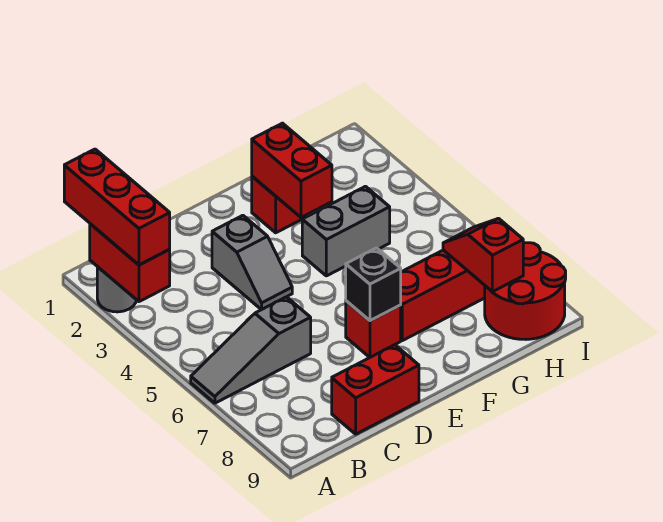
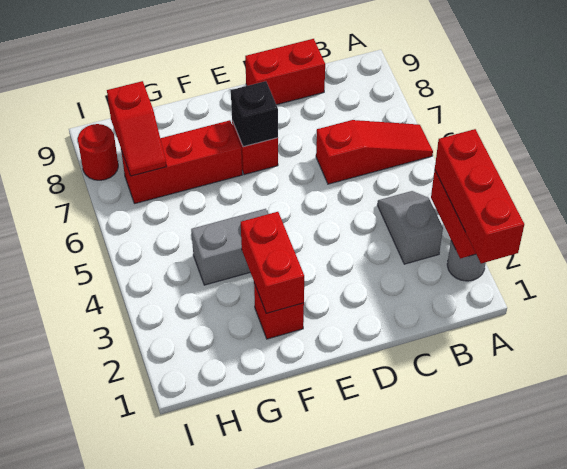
grey 1x3 slope [191,297,311,403] -> red 1x3 slope [316,120,433,184]
grey 1x2 slope [212,215,292,310] -> grey 1x2 slope moved to [378,191,443,264]
red 2x2 round brick [485,243,566,339] -> red 1x1 round brick [78,124,118,180]

